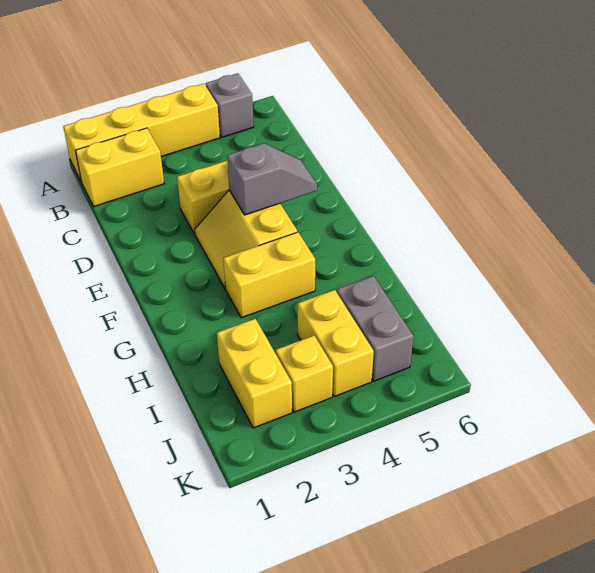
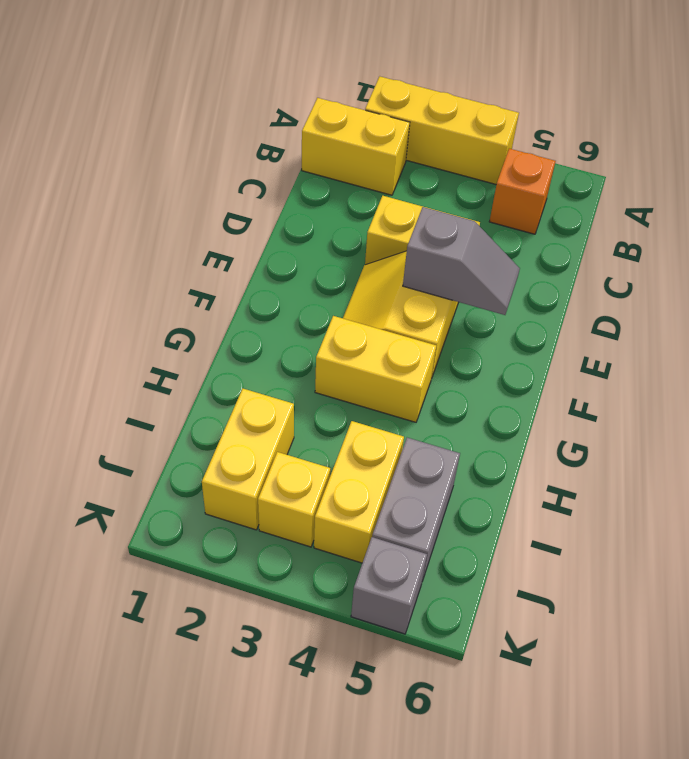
yellow 1x4 brick [63,84,220,181] -> yellow 1x3 brick [365,77,519,184]
grey 1x1 brick [206,73,254,137] -> grey 1x1 brick moved to [351,537,427,634]
none -> orange 1x1 brick [489,149,556,234]

